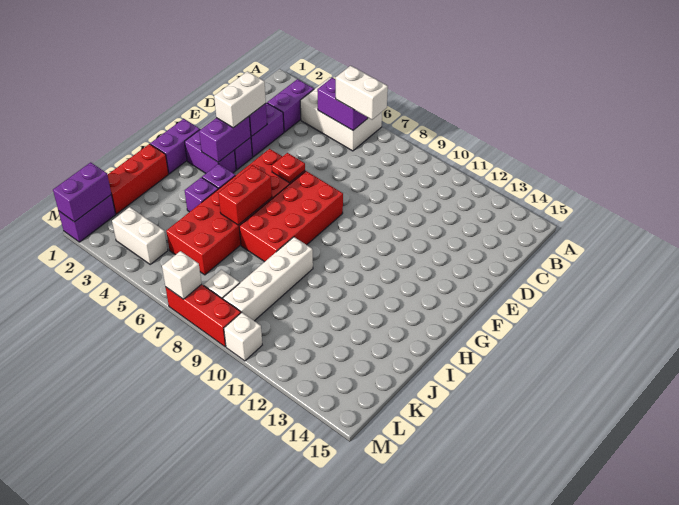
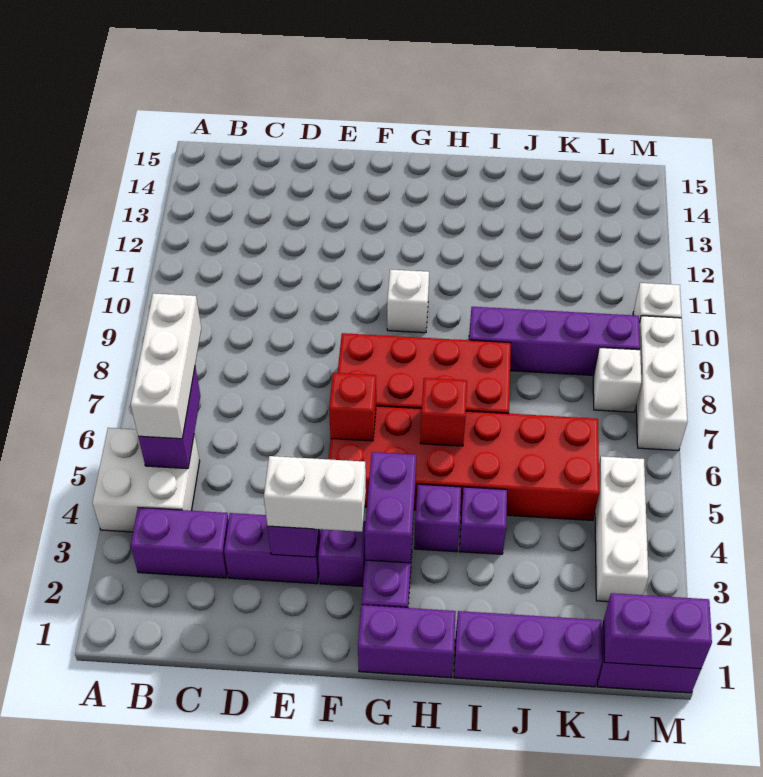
white 2x3 brick [300,77,382,151] -> white 2x2 brick [92,428,200,532]
white 1x2 brick [335,66,388,120] -> white 1x3 brick [131,293,201,439]
purple 1x2 brick [199,116,251,162] -> purple 1x2 brick turned to [365,452,416,563]
red 1x1 plate [272,153,305,183] -> red 1x1 brick [329,373,376,441]
red 1x2 brick [218,165,272,225] -> red 1x1 brick [420,378,467,446]
red 1x3 brick [108,144,169,214] -> purple 1x3 brick [454,611,602,687]
white 1x4 brick [223,237,313,321] -> purple 1x4 brick [469,307,640,375]
white 1x2 brick [112,207,168,264] -> white 1x3 brick [595,456,648,602]
red 1x3 brick [166,284,241,347] -> white 1x3 brick [636,316,688,451]
white 1x1 brick [162,251,202,299] -> white 1x1 brick moved to [387,269,429,333]

